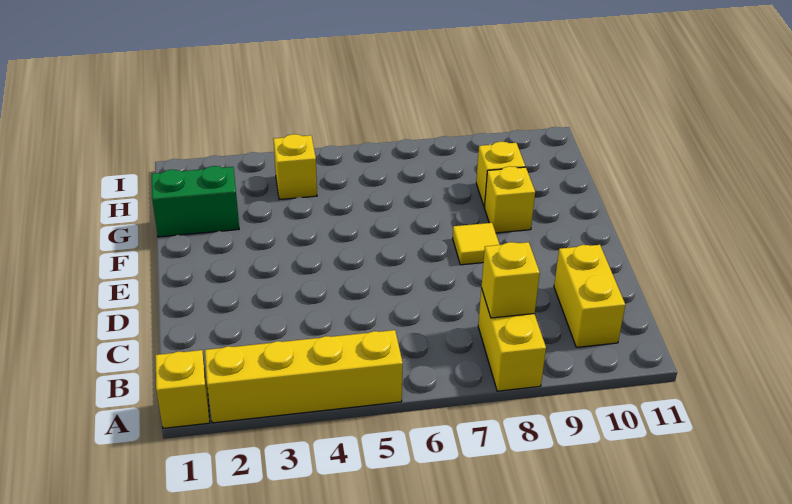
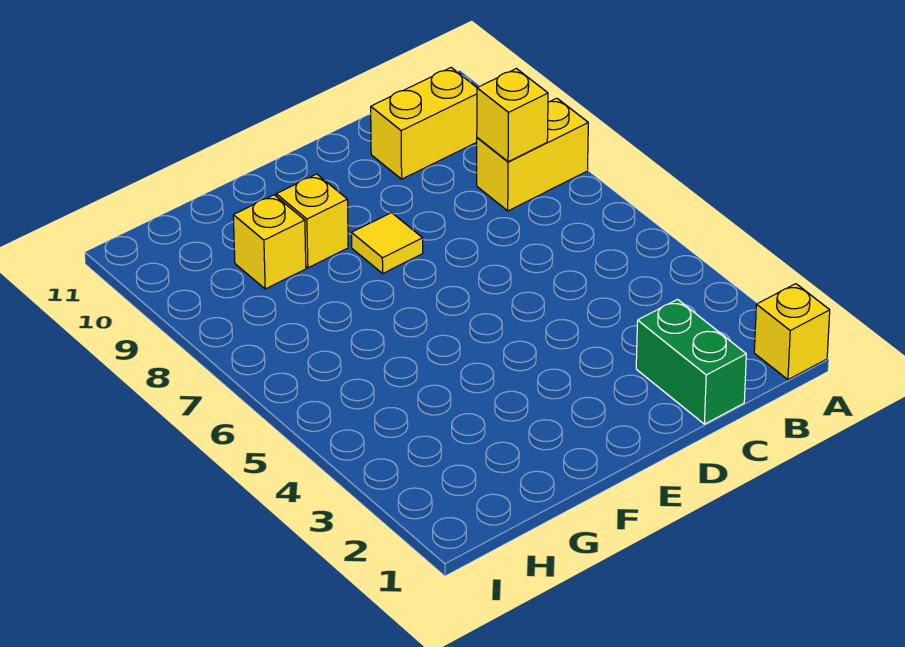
yellow 1x4 brick [205,330,403,423] -> none
green 1x2 brick [152,166,239,237] -> green 1x2 brick moved to [636,299,746,424]
yellow 1x1 brick [273,134,317,200] -> none

